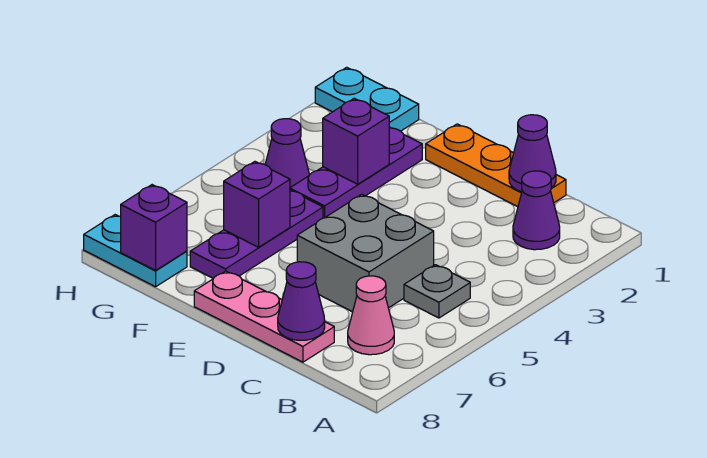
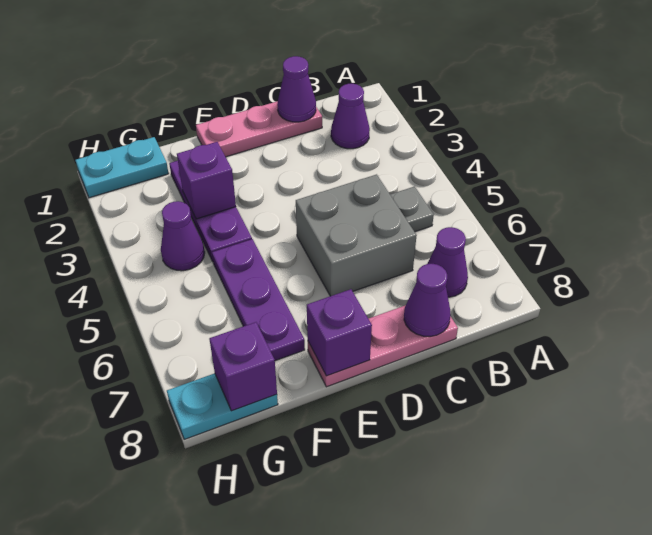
pink 1x1 cone [348,276,394,355] -> purple 1x1 cone [427,227,468,297]
orange 1x3 plate [426,124,566,207] -> pink 1x3 plate [196,101,322,157]
purple 1x1 brick [224,162,290,247] -> purple 1x1 brick moved to [307,289,372,376]

